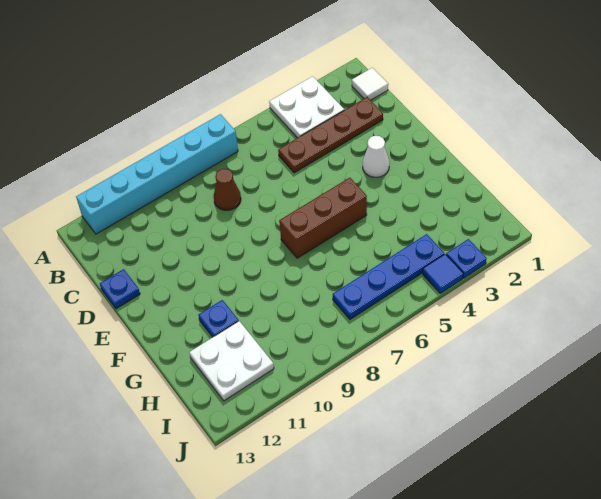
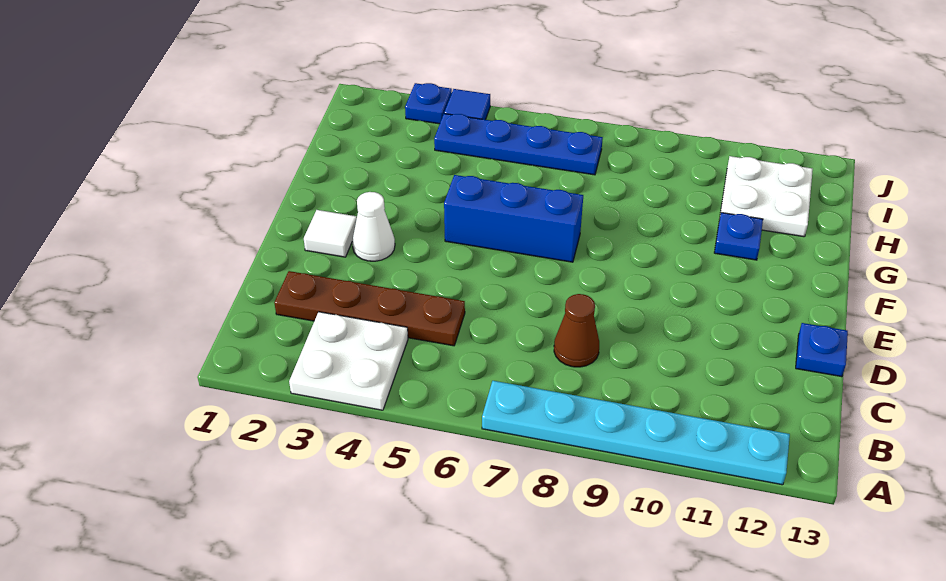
cyan 1x6 brick [76,114,238,234] -> cyan 1x6 plate [482,381,790,485]
white 1x1 tile [352,68,388,100] -> white 1x1 tile moved to [304,210,357,257]
brown 1x3 brick [279,178,367,258] -> blue 1x3 brick [444,175,583,262]

